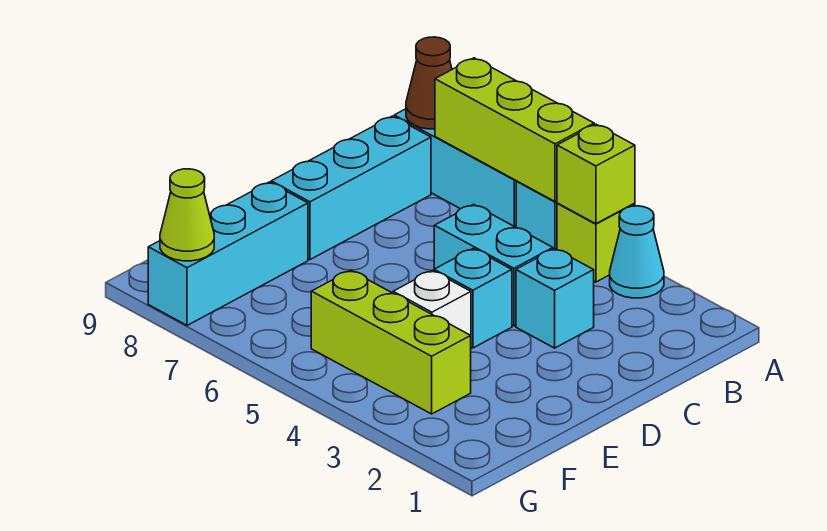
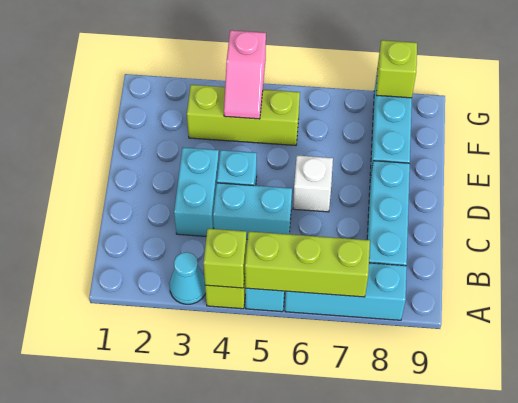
brown 1x1 cone [406,37,452,129] -> none
cyan 1x1 brick [516,249,594,348] -> cyan 1x2 brick [174,148,219,236]
white 1x1 brick [393,270,471,336] -> white 1x1 brick moved to [293,155,333,212]
none -> pink 1x2 slope [224,30,266,119]
lime 1x1 cone [160,169,214,261] -> lime 1x1 brick [376,40,417,98]

